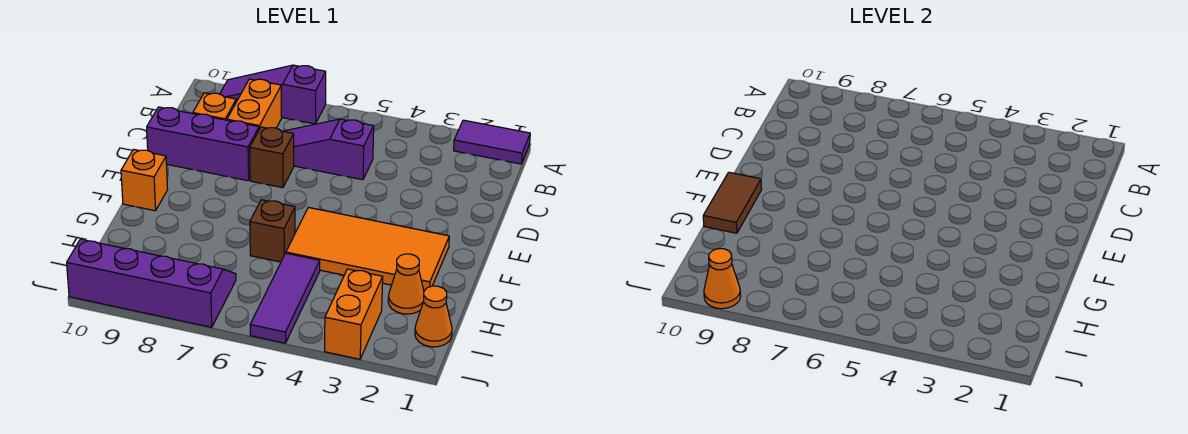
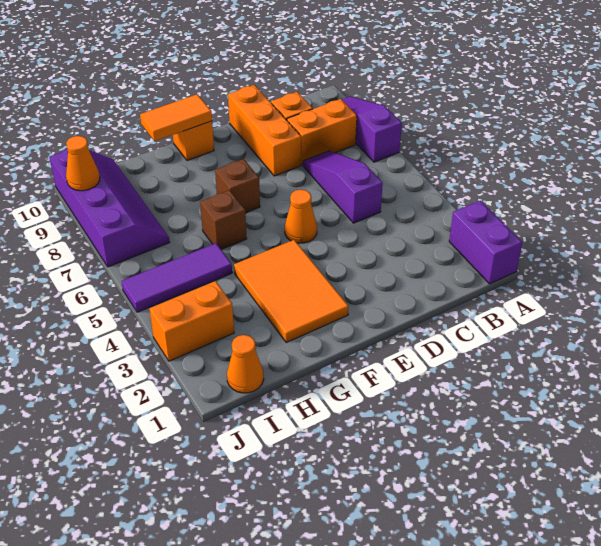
purple 1x2 tile [454,120,530,164] -> purple 1x2 brick [449,201,522,284]
brown 1x1 brick [250,127,294,188] -> brown 1x1 brick moved to [215,159,260,213]
purple 1x3 brick [147,107,259,181] -> orange 1x3 brick [228,85,301,176]
orange 2x4 tile [286,207,449,291] -> orange 2x3 tile [234,240,349,342]
brown 1x2 tile [703,172,762,233] -> orange 1x2 tile [140,94,212,141]
orange 1x1 cone [388,254,424,314] -> orange 1x1 cone moved to [285,190,317,243]

